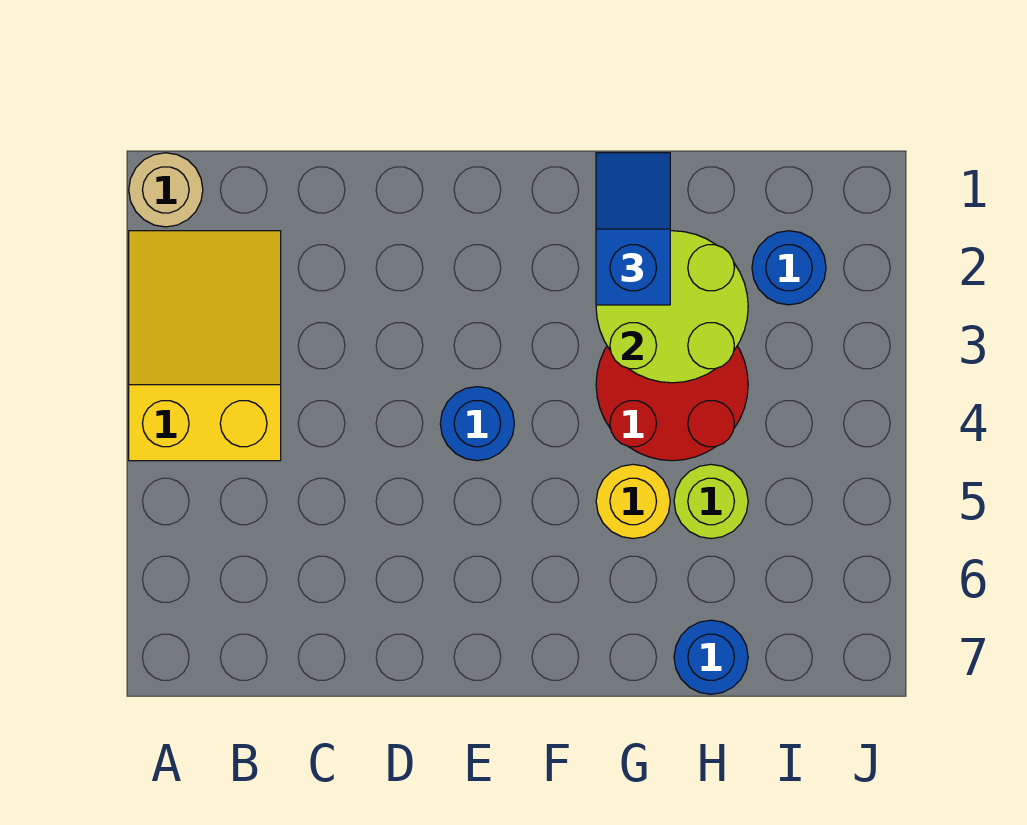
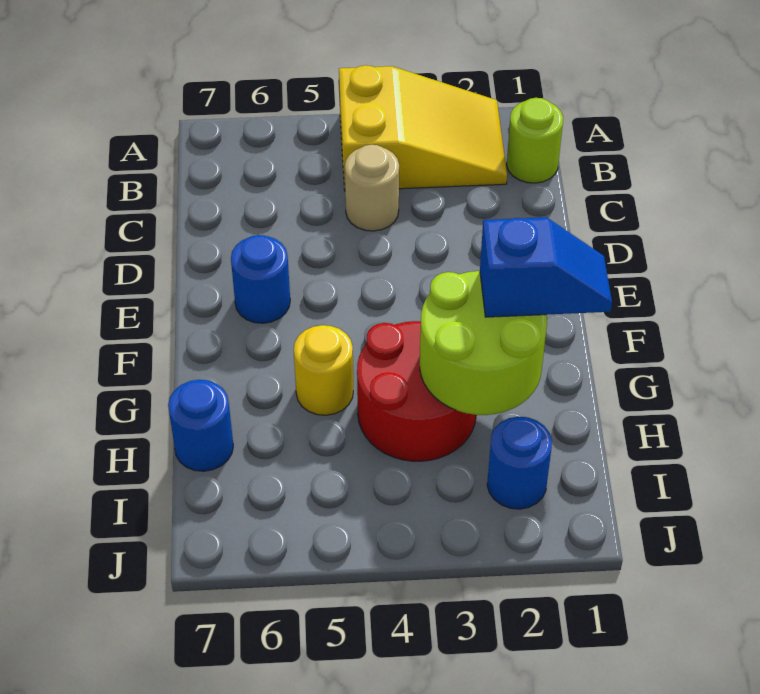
tan 1x1 round brick [129,153,203,227] -> tan 1x1 round brick moved to [345,145,399,231]
blue 1x1 round brick [440,387,514,461] -> blue 1x1 round brick moved to [231,235,290,323]
lime 1x1 round brick [674,464,748,539] -> lime 1x1 round brick moved to [507,98,563,183]

